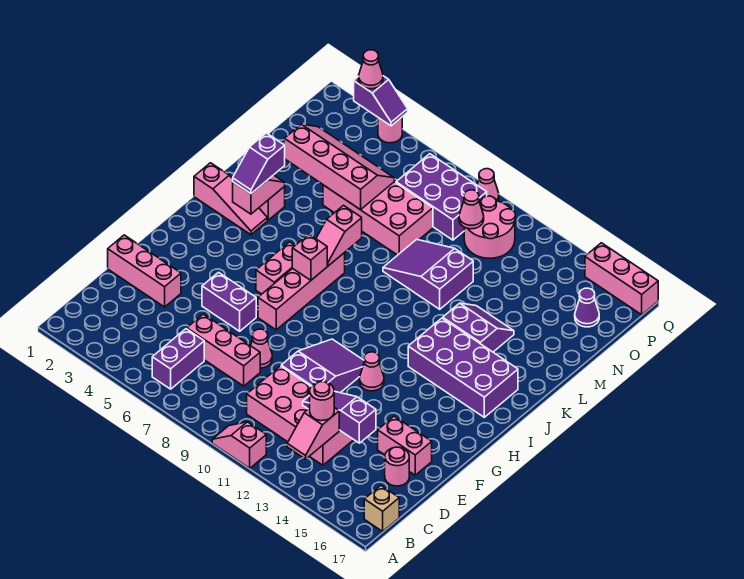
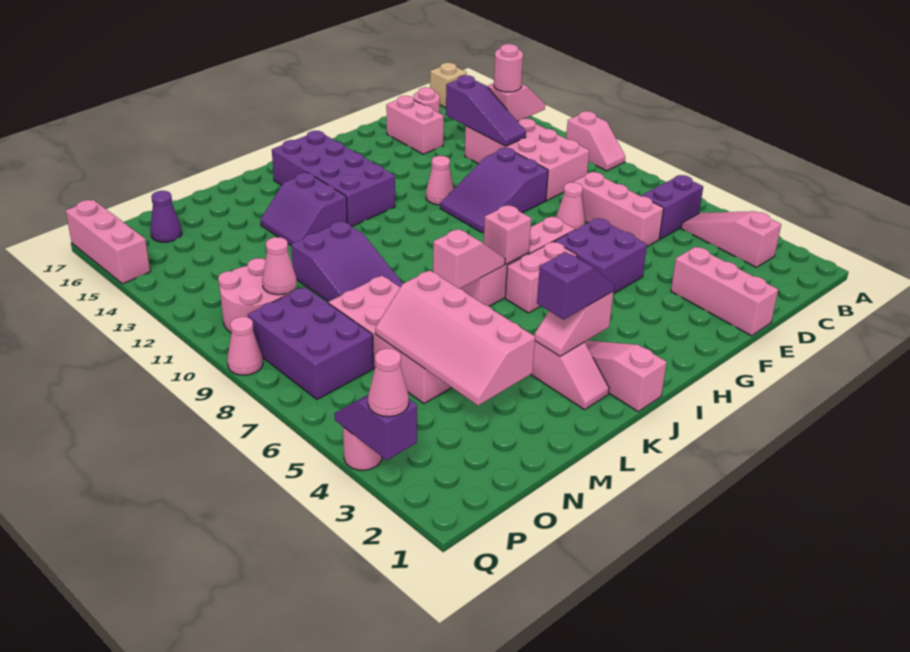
none -> pink 1x3 slope [681,211,781,267]
purple 1x2 brick [202,272,256,331] -> purple 2x2 brick [554,218,647,294]

